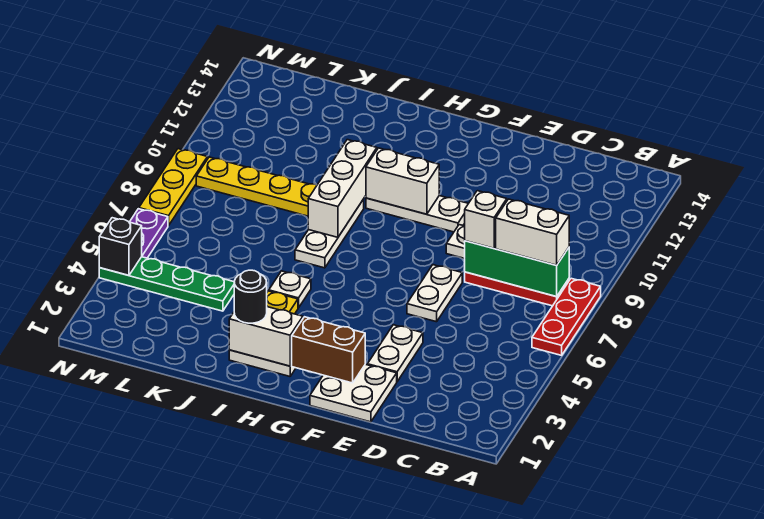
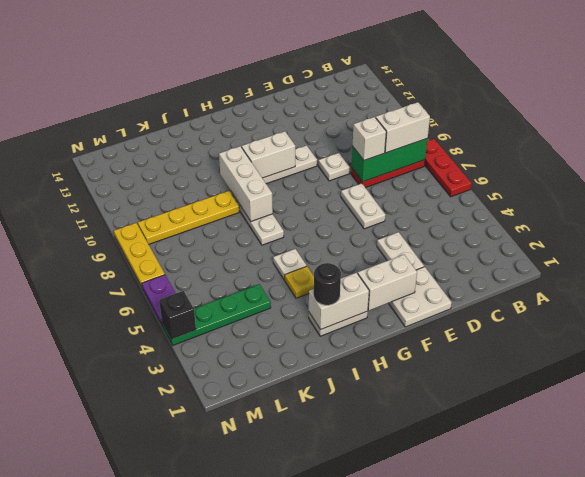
brown 1x2 brick [292,317,365,383] -> white 1x2 brick [358,255,417,310]

